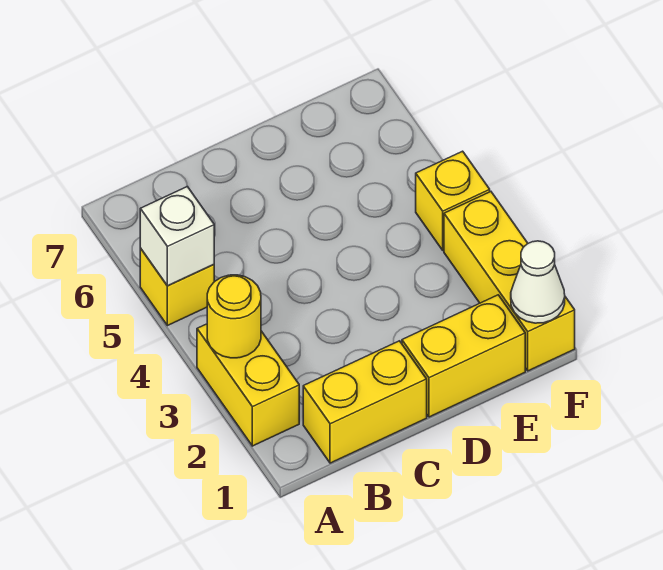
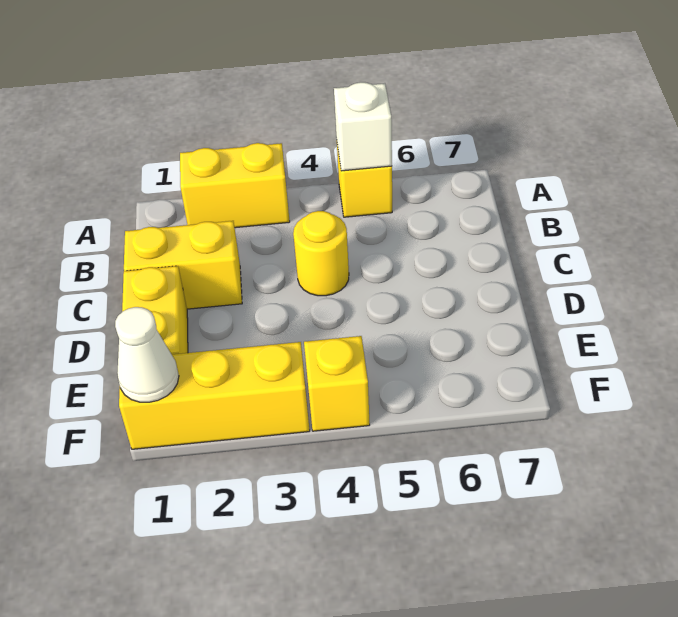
yellow 1x1 round brick [207,275,261,358] -> yellow 1x1 round brick moved to [293,211,349,296]
yellow 1x2 brick [303,341,427,463] -> yellow 1x2 brick turned to [124,221,242,309]

